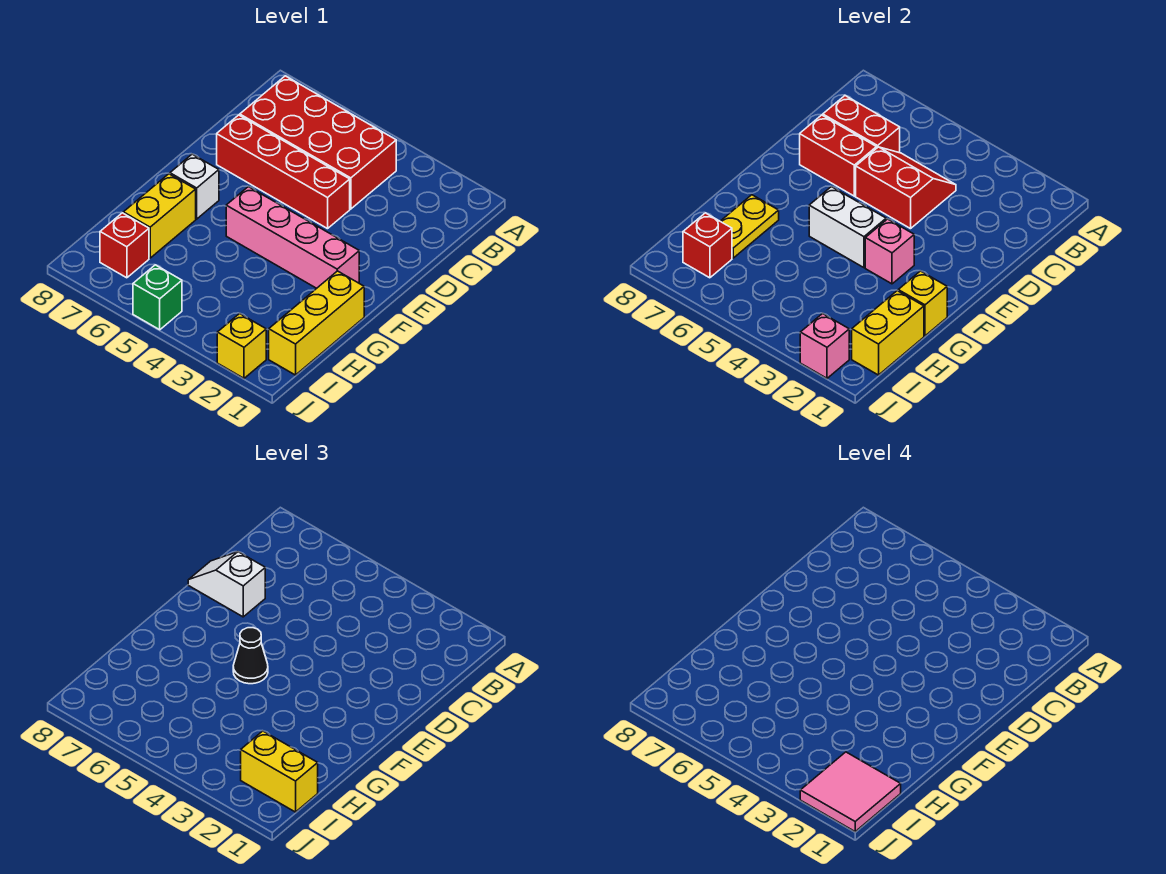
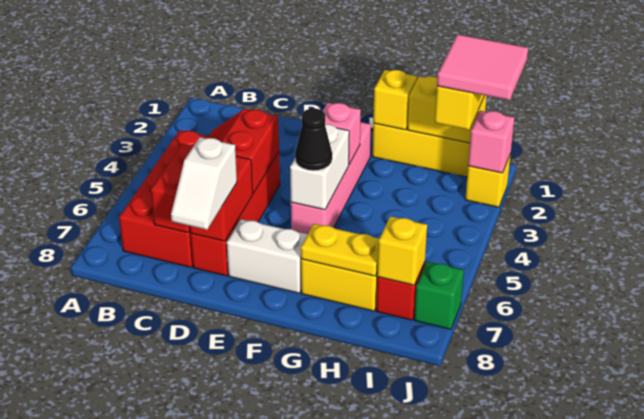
white 1x1 brick [170,154,219,219] -> white 1x2 brick [227,219,308,293]
red 1x1 brick [683,213,732,278] -> yellow 1x1 brick [377,216,427,285]
green 1x1 brick [133,265,182,330] -> green 1x1 brick moved to [414,262,464,329]

